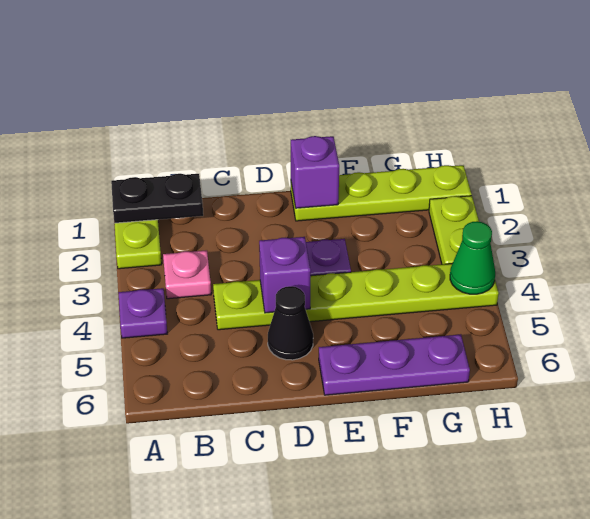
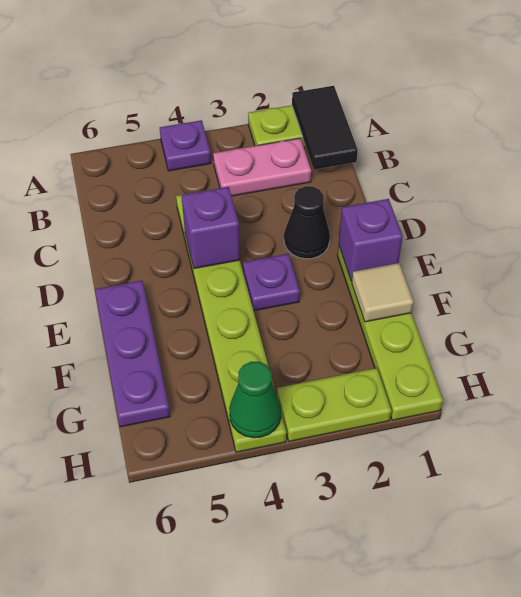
black 1x2 plate [111,174,203,223] -> black 1x2 tile [292,86,358,170]
pink 1x1 plate [163,250,211,299] -> pink 1x2 plate [213,138,311,196]
black 1x1 cone [268,286,313,360] -> black 1x1 cone moved to [284,186,330,259]
none -> tan 1x1 tile [352,263,414,322]

